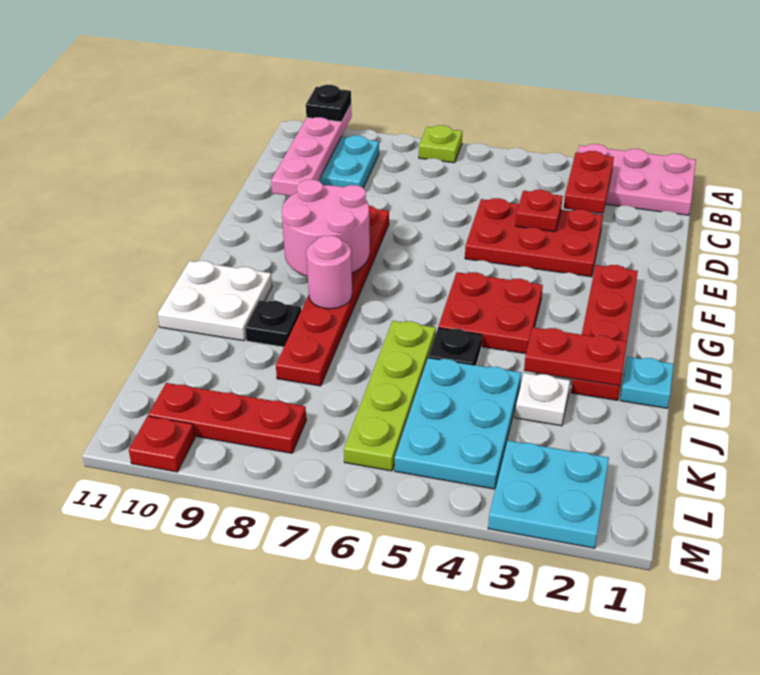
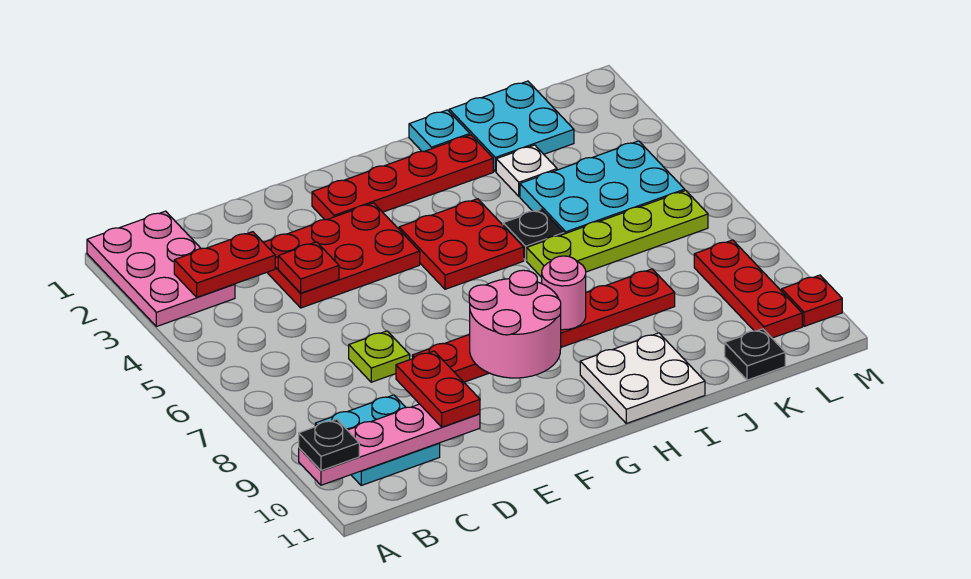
lime 1x1 plate [419,125,462,163] -> lime 1x1 plate moved to [349,331,410,382]
red 2x3 plate [465,198,603,277] -> red 2x3 plate turned to [263,203,420,308]
red 1x2 plate [524,327,627,386] -> red 1x2 plate moved to [396,351,480,427]
black 1x1 plate [245,300,301,347] -> black 1x1 plate moved to [725,329,785,380]
cyan 2x2 plate [488,440,609,548] -> cyan 2x2 plate moved to [449,81,574,172]

